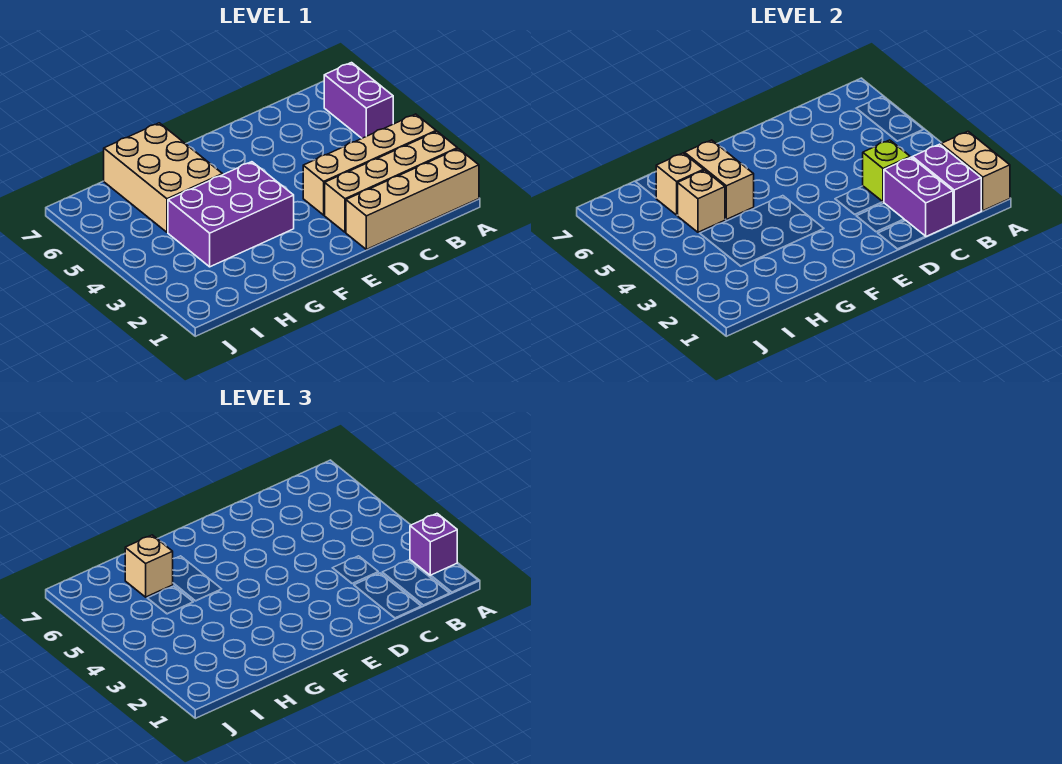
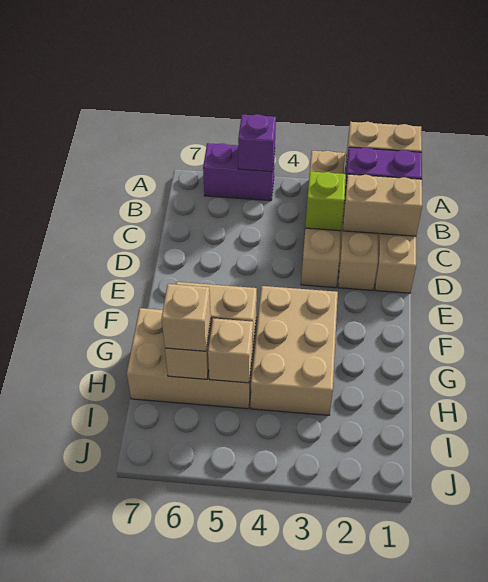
purple 1x1 brick [410,514,457,575] -> purple 1x1 brick moved to [238,114,276,172]
purple 1x2 brick [884,157,953,236] -> tan 1x2 brick [343,174,422,236]
purple 2x3 brick [168,162,294,267] -> tan 2x3 brick [251,286,338,415]

